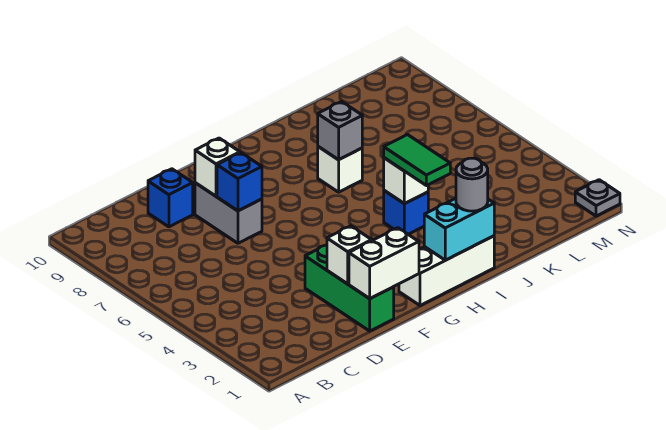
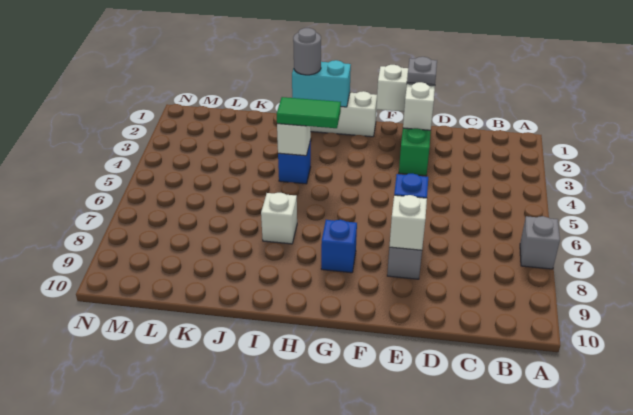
blue 1x1 brick [148,169,193,227] -> blue 1x1 brick moved to [321,220,357,273]
green 1x2 tile [384,135,450,186] -> green 1x2 tile turned to [277,97,341,128]
grey 1x1 brick [318,102,362,160] -> grey 1x1 brick moved to [520,216,560,269]
grey 1x1 plate [575,180,620,216] -> grey 1x1 plate moved to [407,57,437,85]

